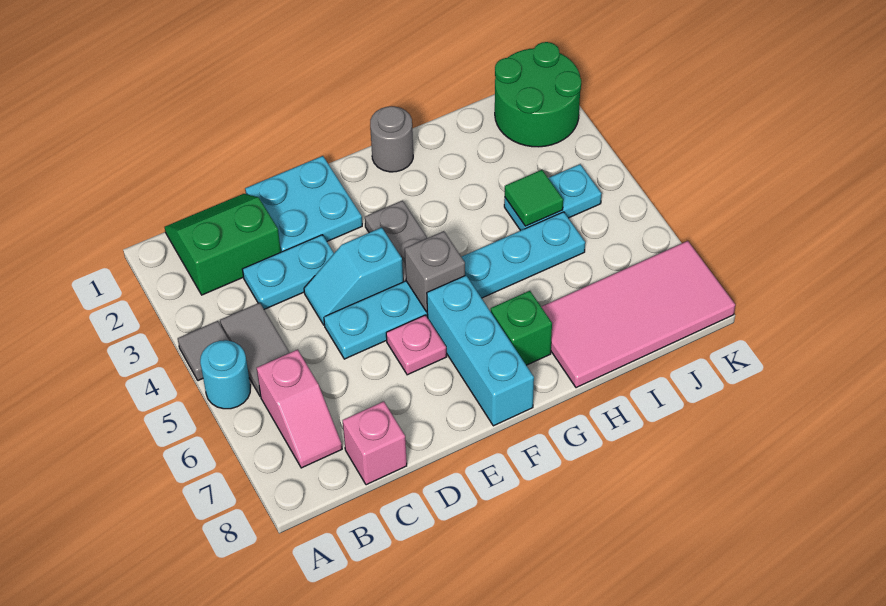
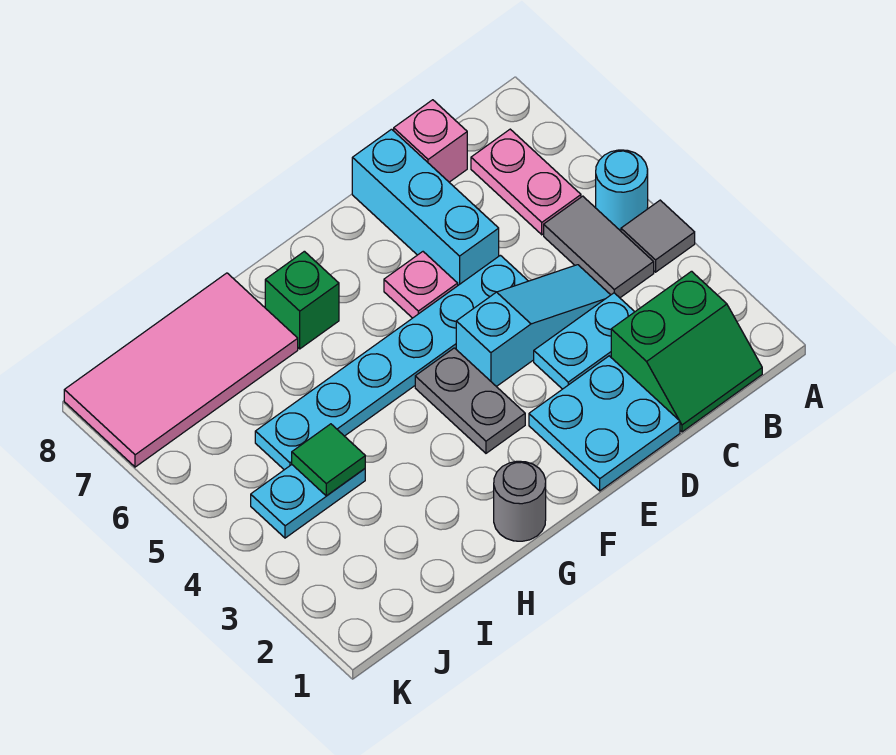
pink 1x2 slope [257,350,342,468] -> pink 1x2 plate [471,129,581,235]
cyan 1x2 slope [304,228,403,325] -> cyan 1x3 slope [456,265,610,387]
grey 1x1 brick [405,231,465,312] -> none
cyan 1x3 brick [427,276,534,426] -> cyan 1x3 brick moved to [352,129,499,285]
green 2x2 round brick [495,42,581,147] -> none

